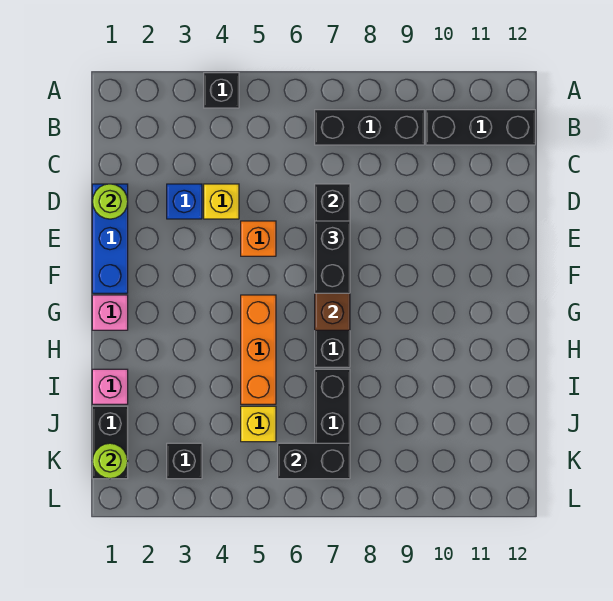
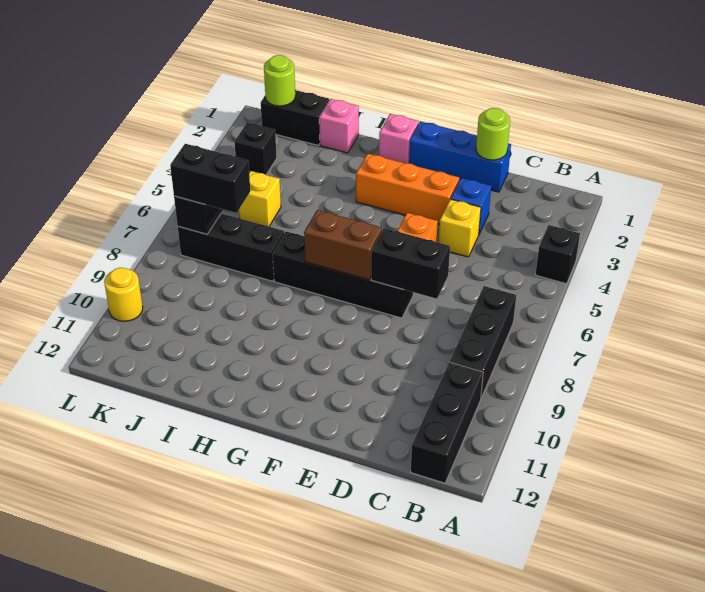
black 1x2 brick [315,221,350,293] -> black 1x2 brick moved to [170,144,250,213]
orange 1x3 brick [241,295,276,404] -> orange 1x3 brick moved to [356,154,459,224]
none -> yellow 1x1 round brick [104,268,143,321]

